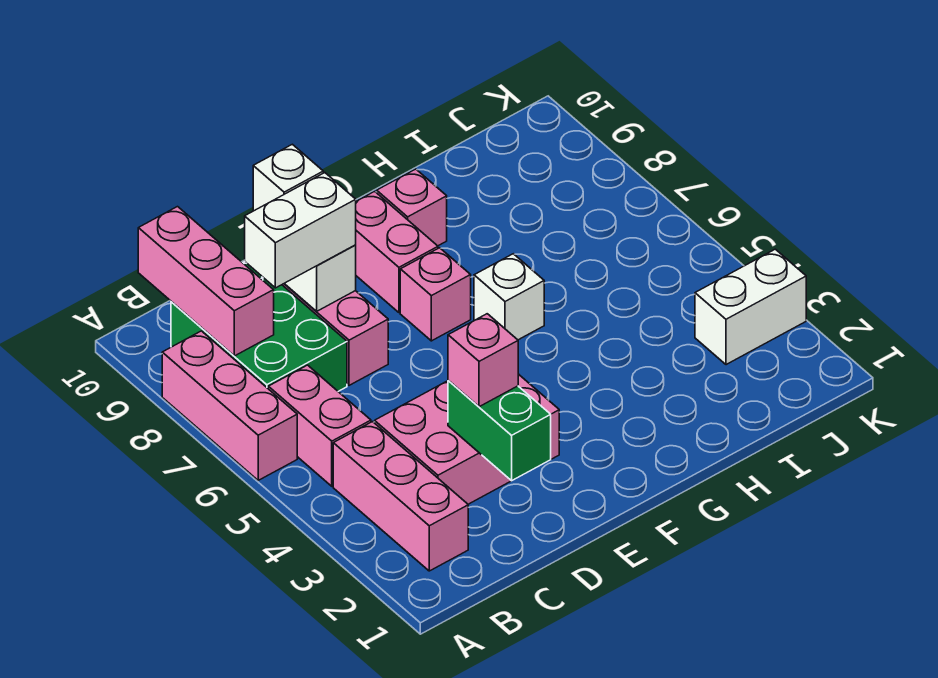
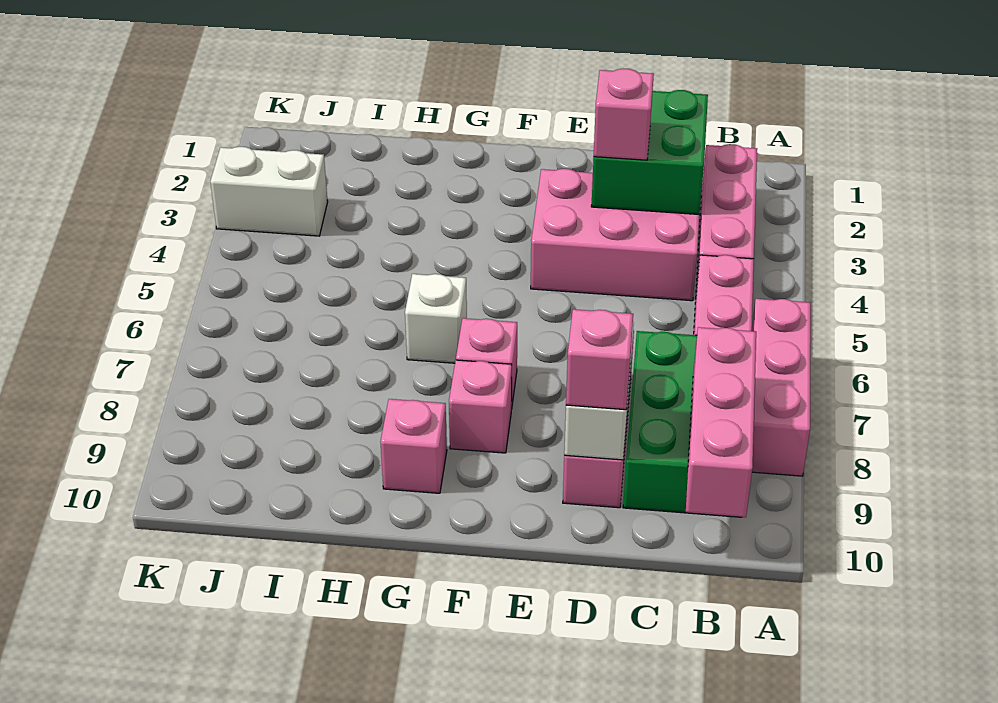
white 1x2 brick [245,173,356,288] -> none
green 1x2 brick [448,381,551,481] -> green 2x2 brick [591,90,708,214]
white 1x1 brick [253,144,323,211] -> pink 1x1 brick [566,309,633,410]
pink 1x2 brick [356,191,438,313] -> pink 1x1 brick [449,360,512,453]

